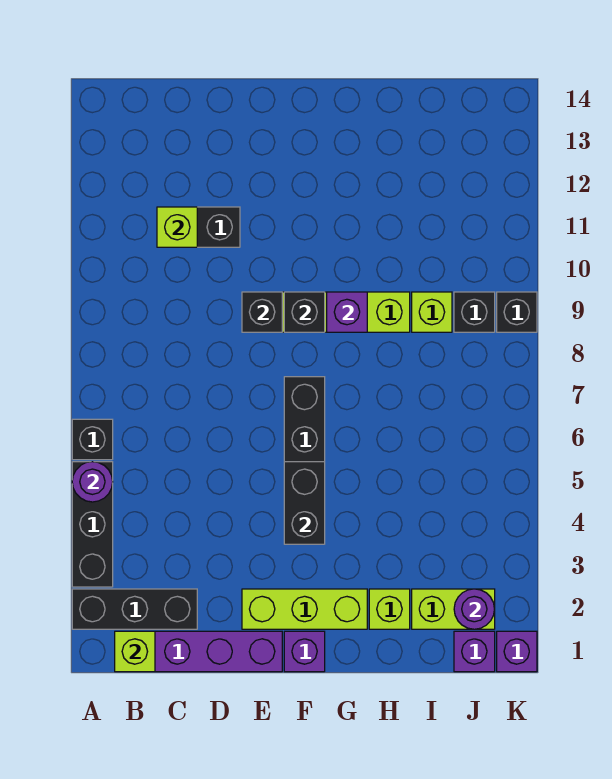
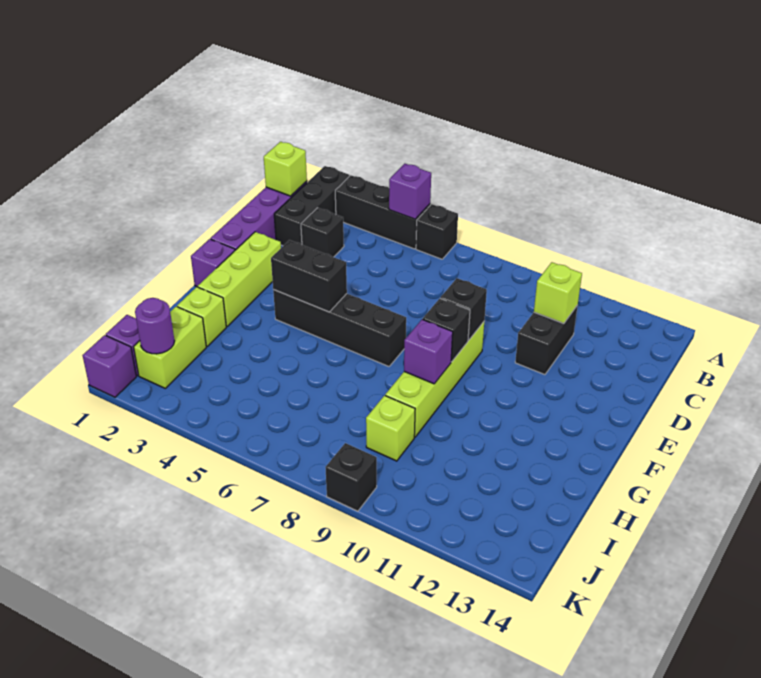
purple 1x1 round brick [72,462,113,502] -> purple 1x1 brick [389,164,431,219]
black 1x1 brick [454,292,495,332] -> black 1x1 brick moved to [301,208,344,257]

